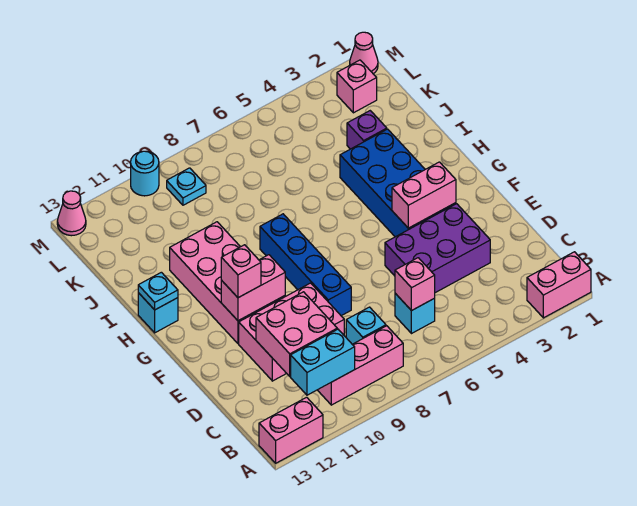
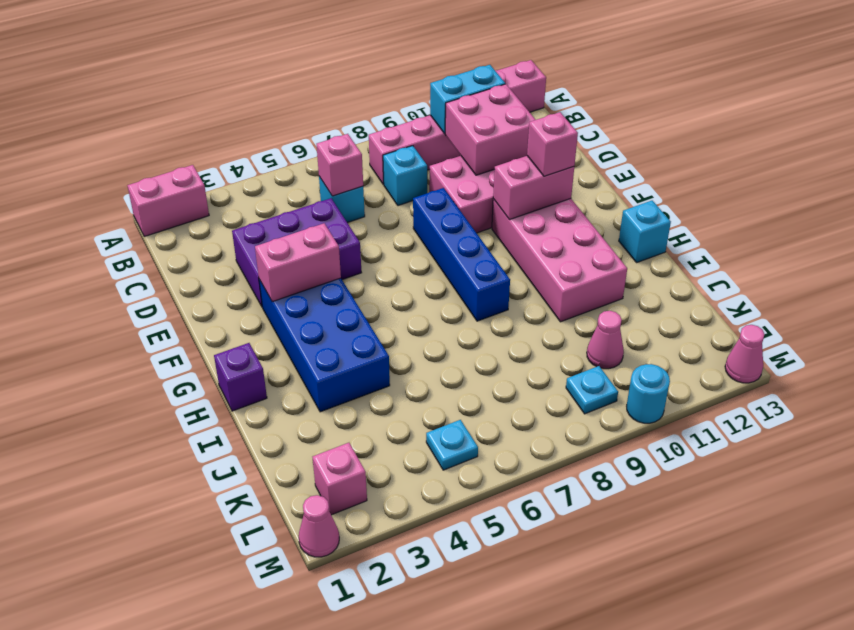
cyan 1x1 plate [138,272,178,310] -> cyan 1x1 plate moved to [426,420,478,470]
purple 1x1 brick [347,111,387,149] -> purple 1x1 brick moved to [214,343,267,411]
none -> pink 1x1 cone [587,311,624,369]

